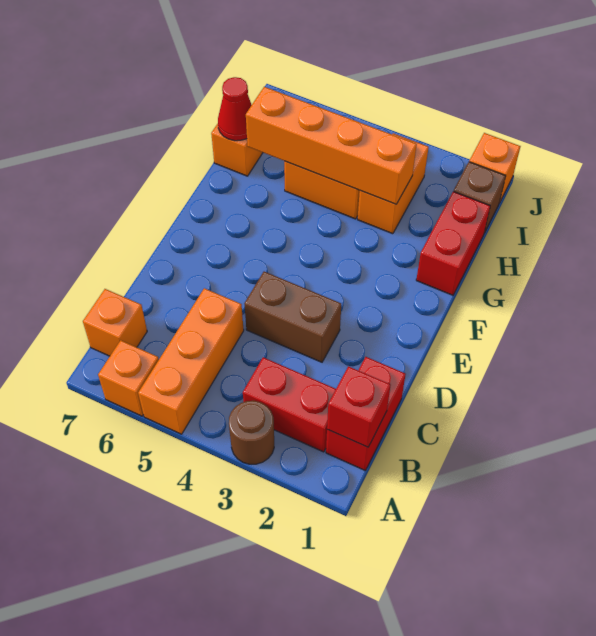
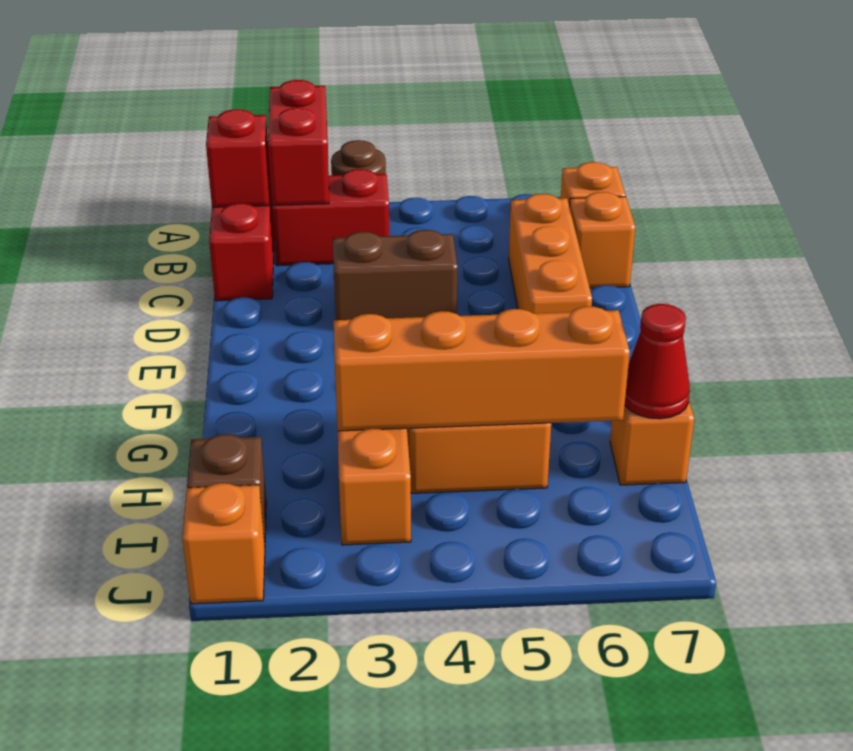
orange 1x3 brick [138,288,244,434] -> orange 1x3 brick moved to [509,194,592,313]
orange 1x1 brick [98,340,159,416] -> orange 1x1 brick moved to [570,192,635,288]
red 1x2 brick [416,191,490,295] -> red 1x2 brick moved to [268,80,329,205]

